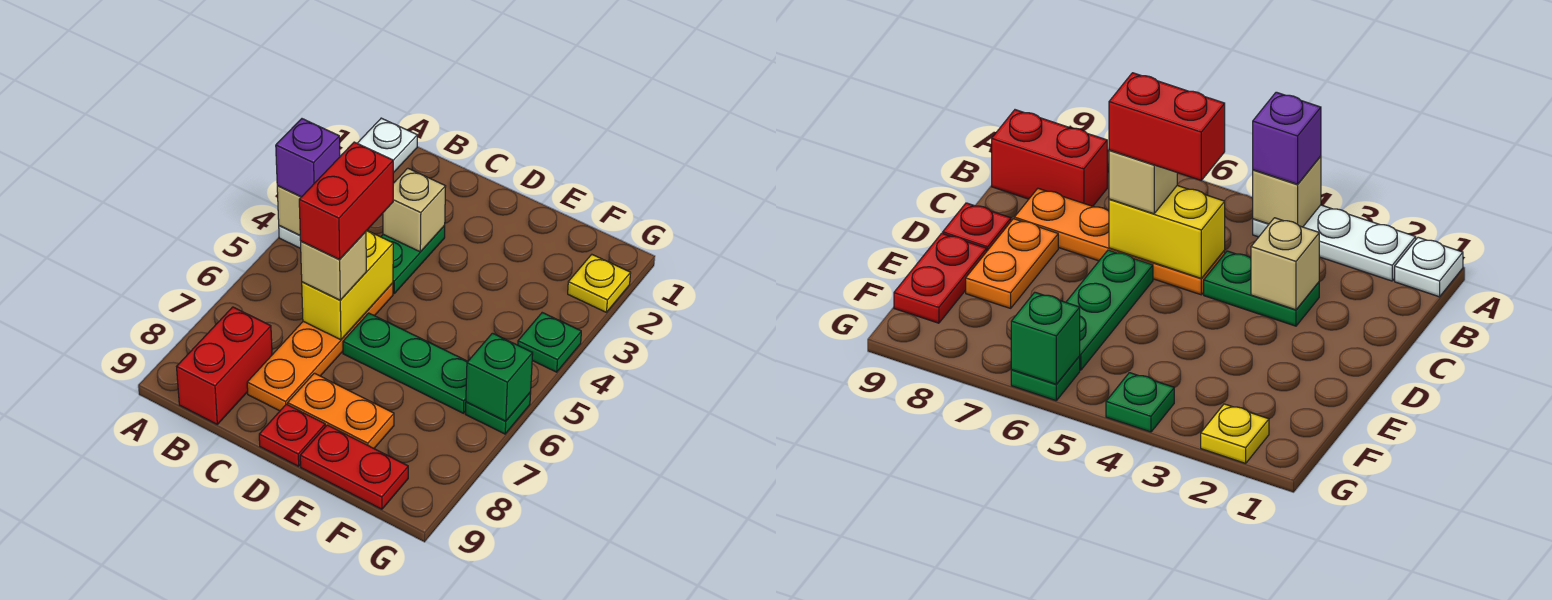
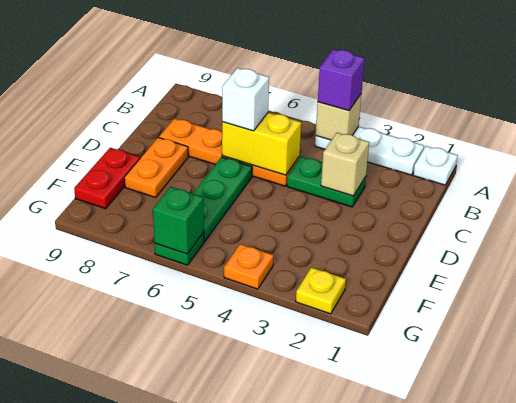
red 1x2 brick [177,307,272,424] -> none
red 1x2 brick [299,142,393,259] -> none
tan 1x1 brick [301,232,366,300] -> white 1x1 brick [222,68,269,131]
red 1x1 plate [259,404,325,466] -> none
green 1x1 plate [518,313,581,372] -> orange 1x1 plate [224,244,274,289]

